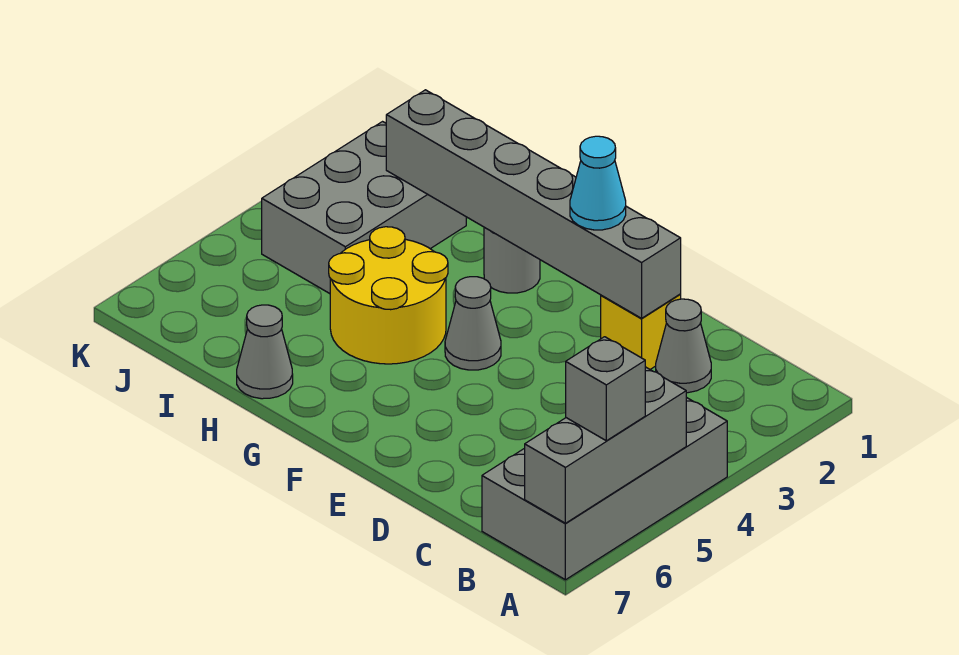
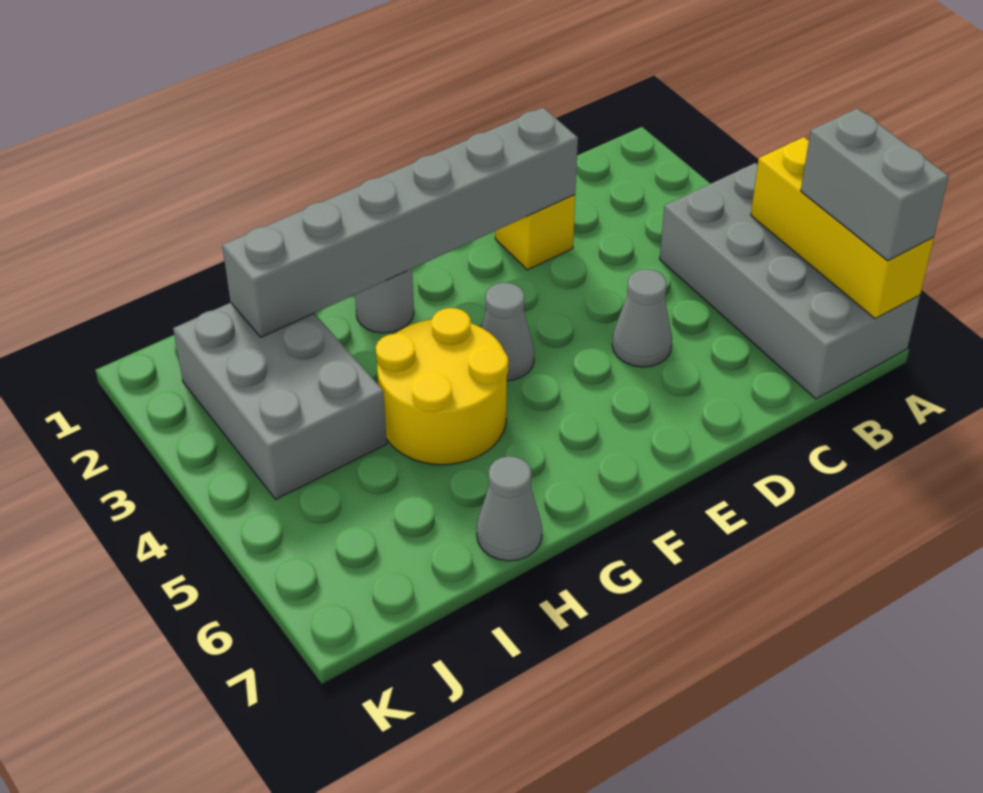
grey 1x3 brick [525,367,686,523] -> yellow 1x3 brick [751,137,934,319]
grey 1x1 brick [566,337,645,441] -> grey 1x2 brick [801,108,949,261]
grey 1x1 cone [656,299,711,393] -> grey 1x1 cone moved to [612,269,672,367]
cyan 1x1 cone [570,136,626,230] -> none

